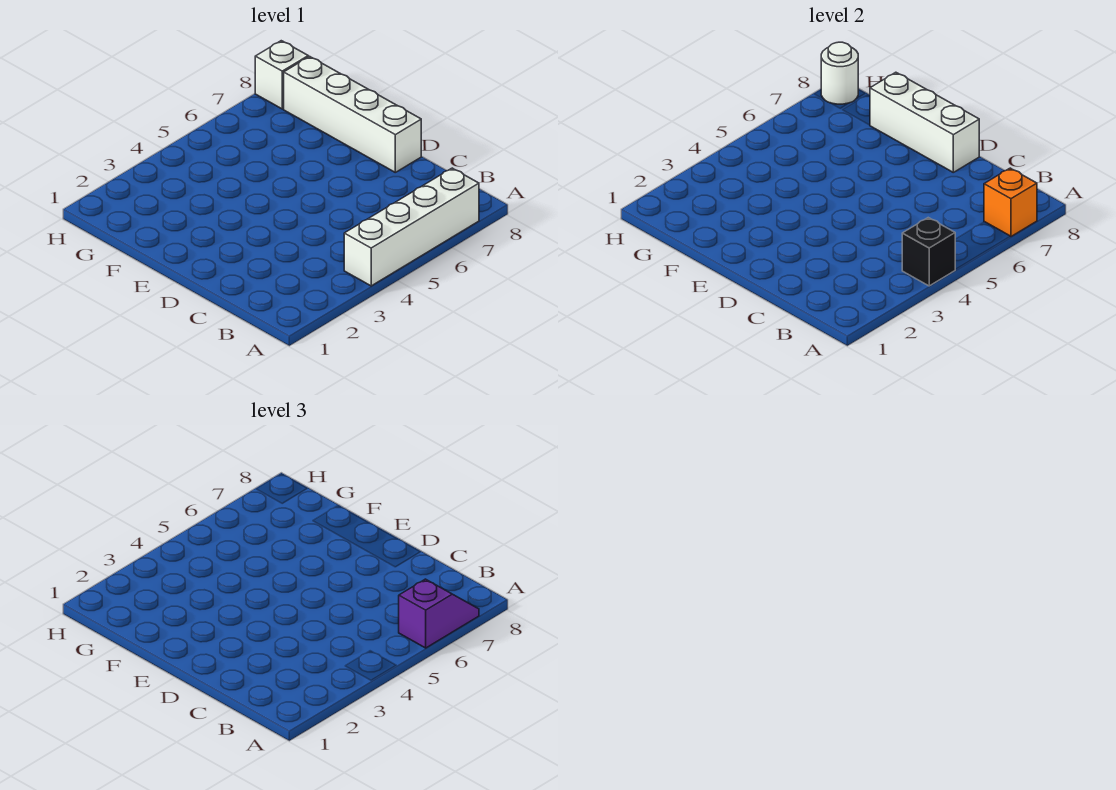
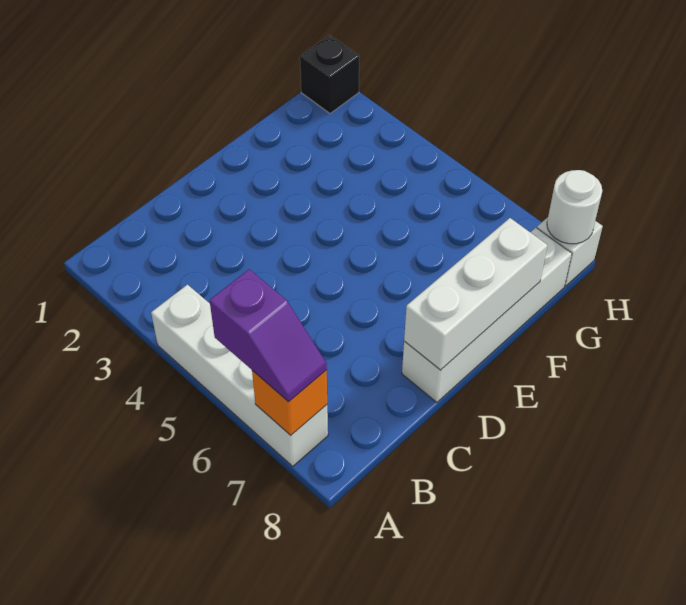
black 1x1 brick [902,218,956,286] -> black 1x1 brick moved to [300,35,359,114]

